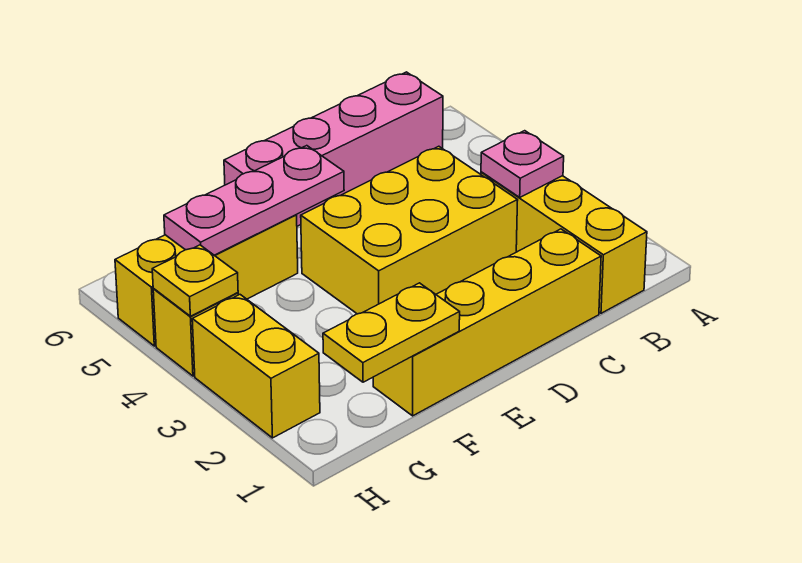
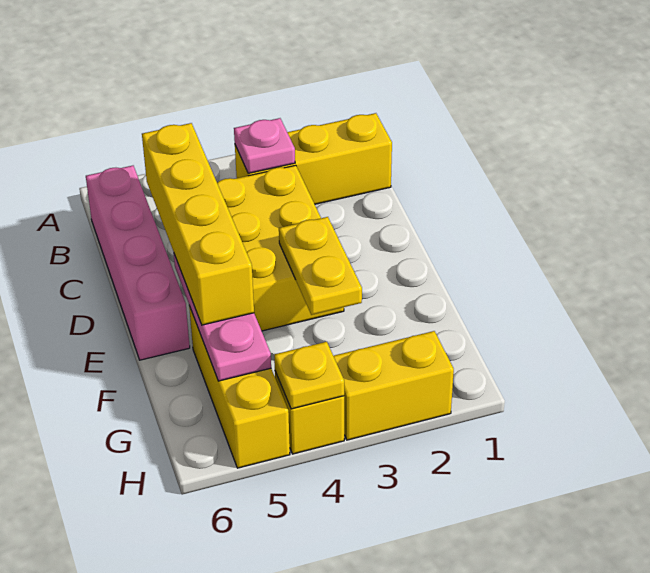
yellow 1x4 brick [373,229,601,416] -> yellow 1x4 brick moved to [142,123,254,325]
yellow 1x2 plate [323,283,460,382] -> yellow 1x2 plate moved to [279,217,362,315]

